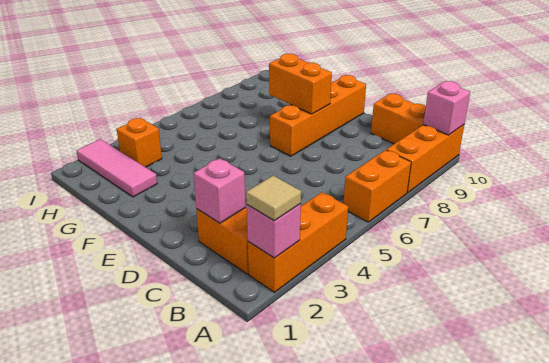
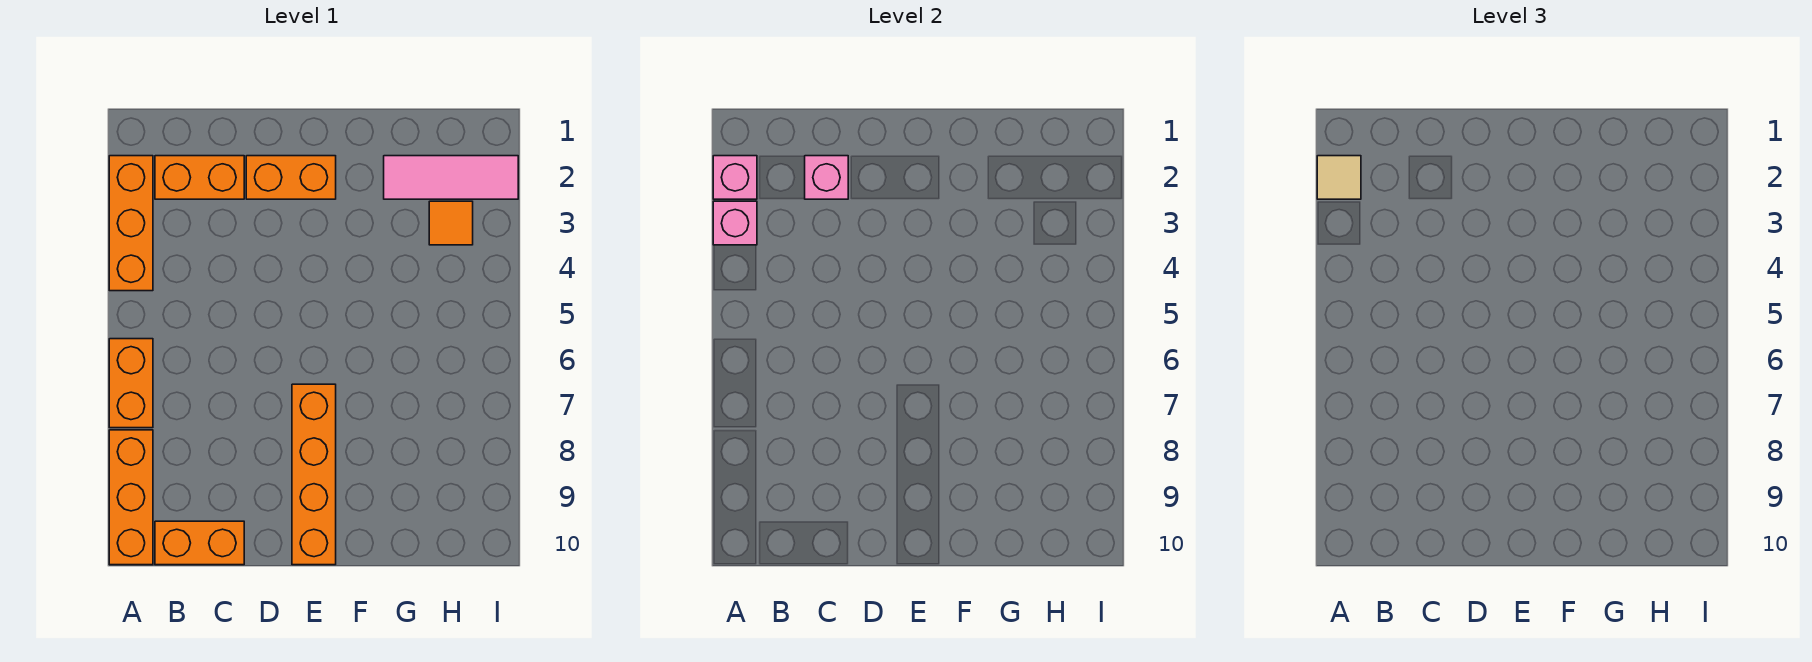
pink 1x1 brick [423,81,470,135] -> pink 1x1 brick moved to [713,201,757,245]
orange 1x2 brick [269,54,332,114] -> orange 1x2 brick moved to [246,156,336,199]
orange 1x1 brick [117,118,162,167] -> orange 1x1 tile [429,201,473,245]

